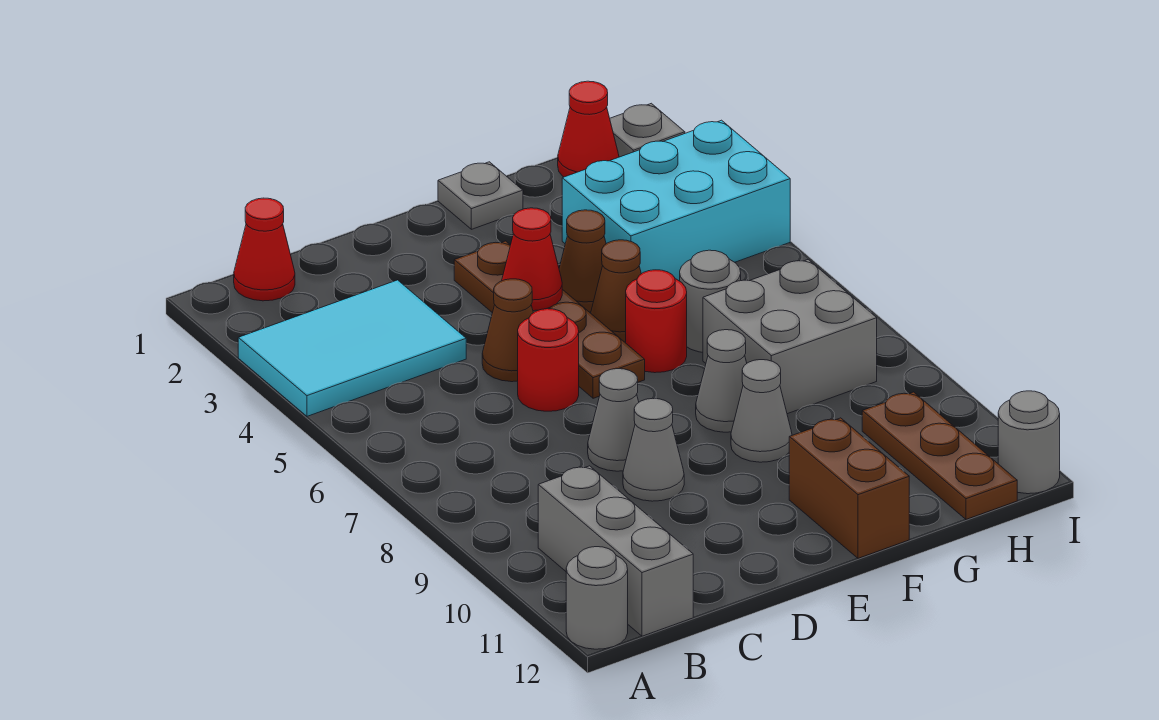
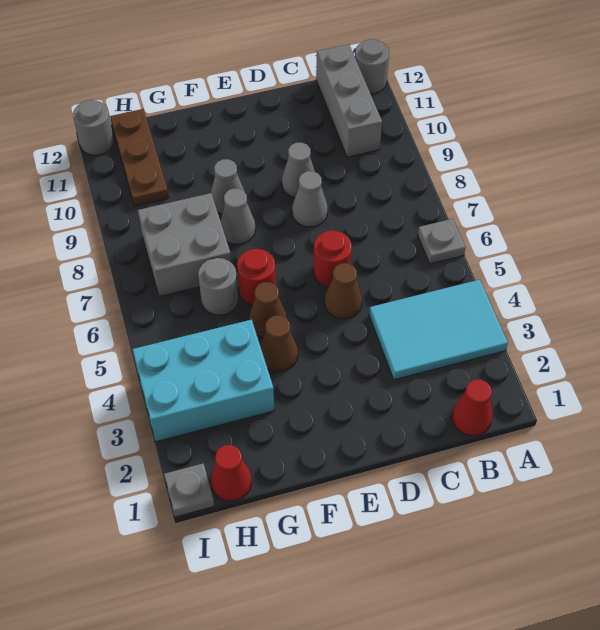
brown 1x4 plate [454,241,645,398] -> none
red 1x1 cone [502,208,562,311] -> none
grey 1x1 plate [438,162,523,229] -> grey 1x1 plate moved to [418,219,465,264]
brown 1x2 brick [789,418,909,558] -> none

